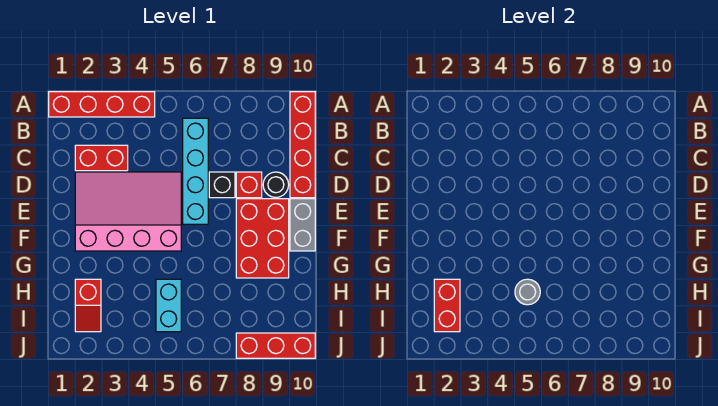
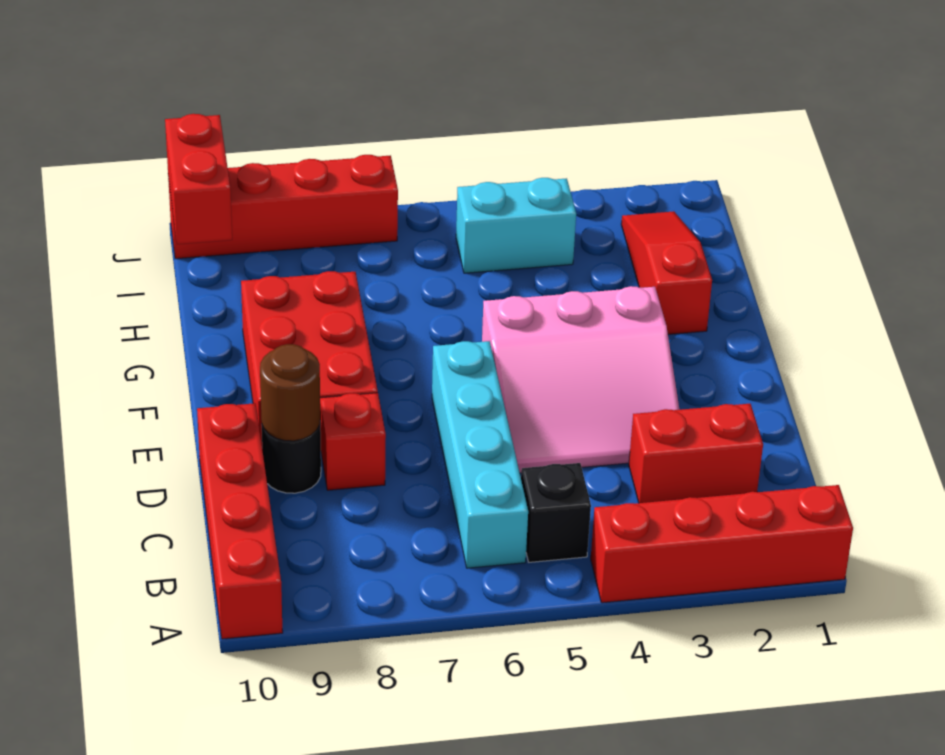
pink 3x4 slope [75,172,181,251] -> pink 3x3 slope [482,286,680,473]
black 1x1 brick [209,172,235,198] -> black 1x1 brick moved to [521,463,591,562]
none -> brown 1x1 round brick [260,344,320,441]
grey 1x2 brick [290,199,315,251] -> none
red 1x2 slope [75,279,101,332] -> red 1x3 slope [621,211,712,334]
red 1x2 brick [434,279,460,332] -> red 1x2 brick moved to [165,114,232,244]
cyan 1x2 brick [156,279,181,332] -> cyan 1x2 brick turned to [456,178,576,273]
grey 1x1 round brick [515,279,540,305] -> none
red 1x3 brick [236,333,315,358] -> red 1x4 brick [168,155,398,259]

